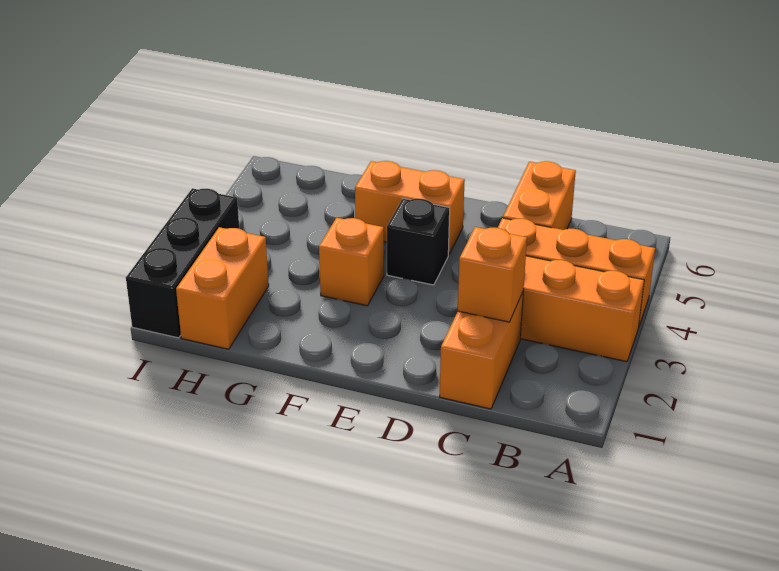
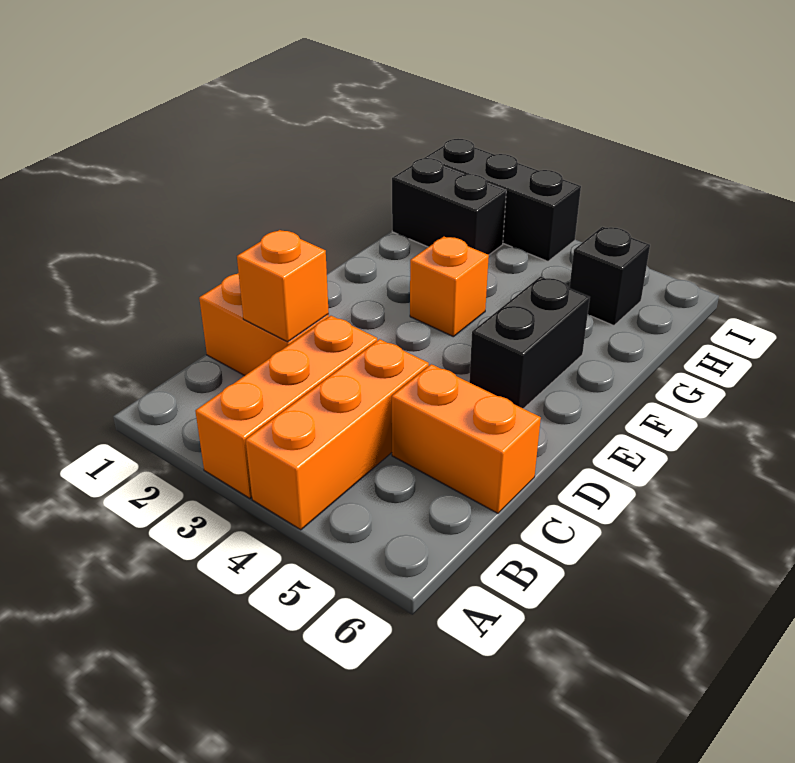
black 1x1 brick [387,198,450,285] -> black 1x1 brick moved to [569,227,650,326]
orange 1x2 brick [355,161,465,255] -> black 1x2 brick [469,277,590,409]
orange 1x2 brick [176,227,269,349] -> black 1x2 brick [392,158,506,255]

